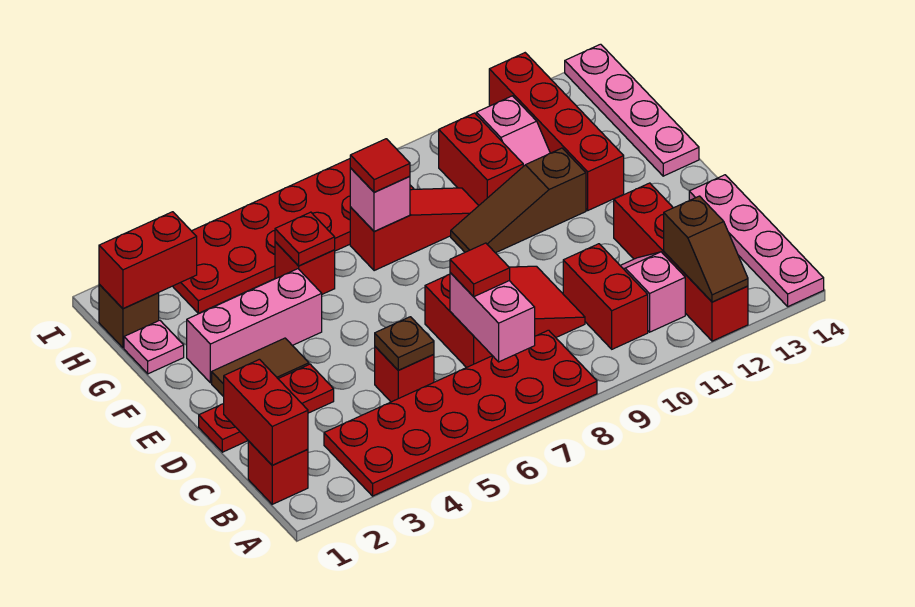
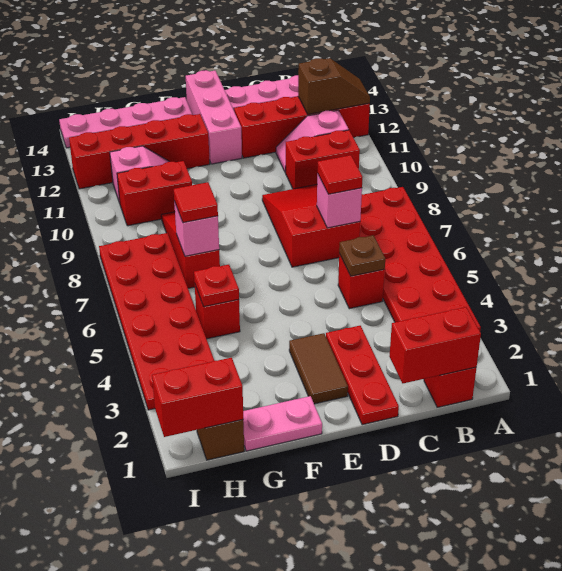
pink 1x2 brick [450,273,535,362] -> pink 1x1 brick [317,173,362,228]
pink 1x3 brick [187,269,322,383] -> pink 1x3 brick moved to [186,70,242,164]
brown 1x3 slope [451,148,586,253] -> none
pink 1x1 plate [124,320,184,374] -> pink 1x2 plate [243,396,322,451]
red 1x2 brick [99,212,197,308] -> red 1x2 brick turned to [152,358,243,437]

